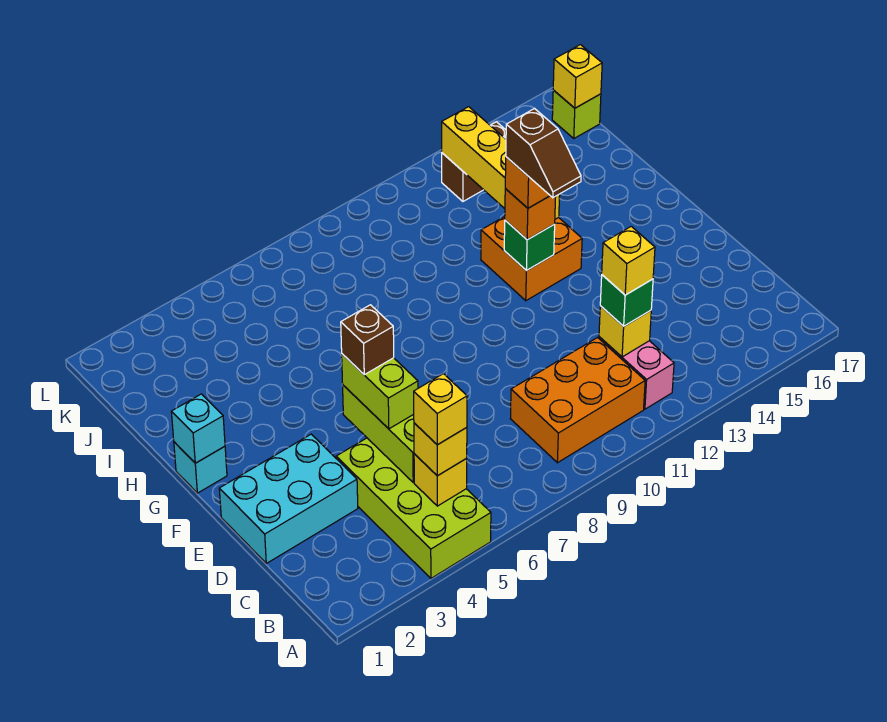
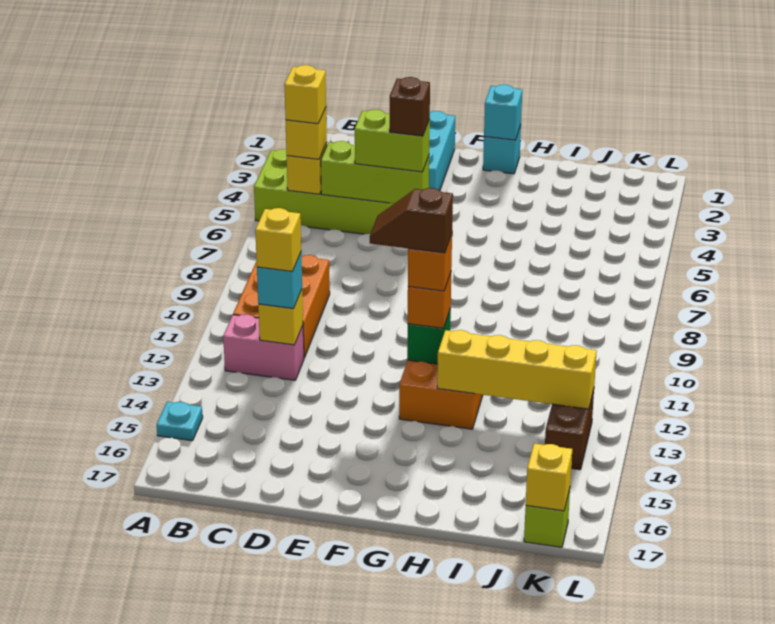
none -> cyan 1x1 plate [157,402,203,441]
green 1x1 brick [600,275,653,326] -> cyan 1x1 brick [257,253,302,309]

